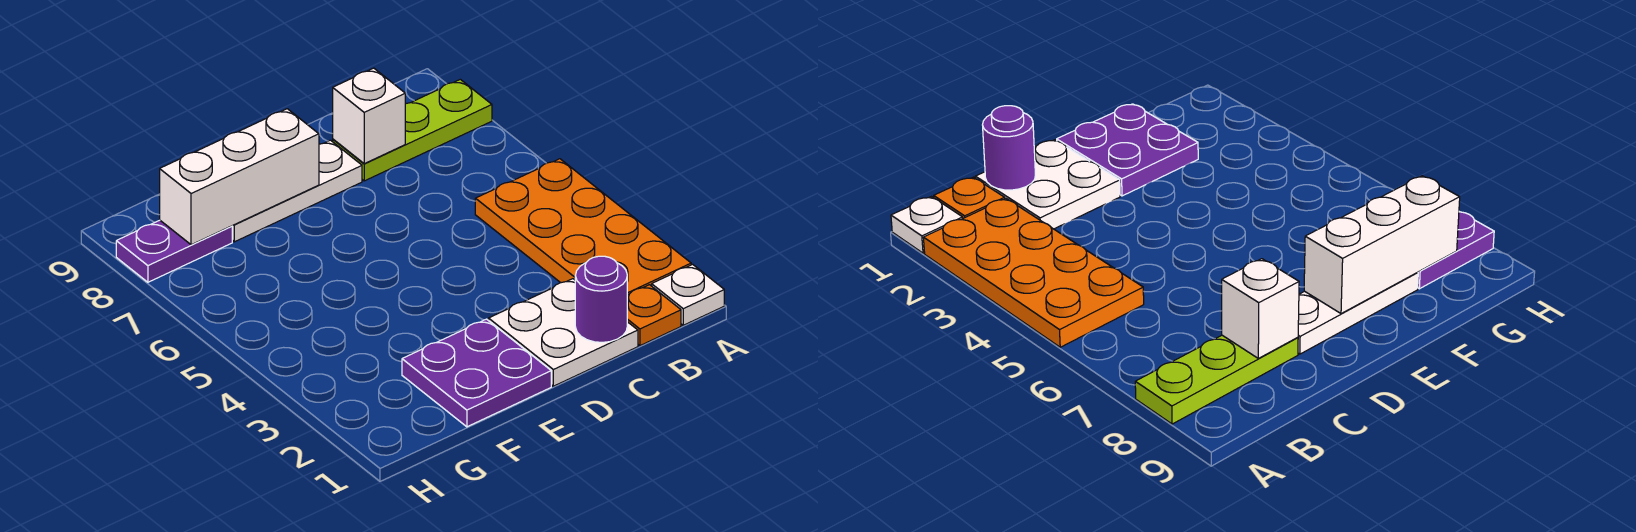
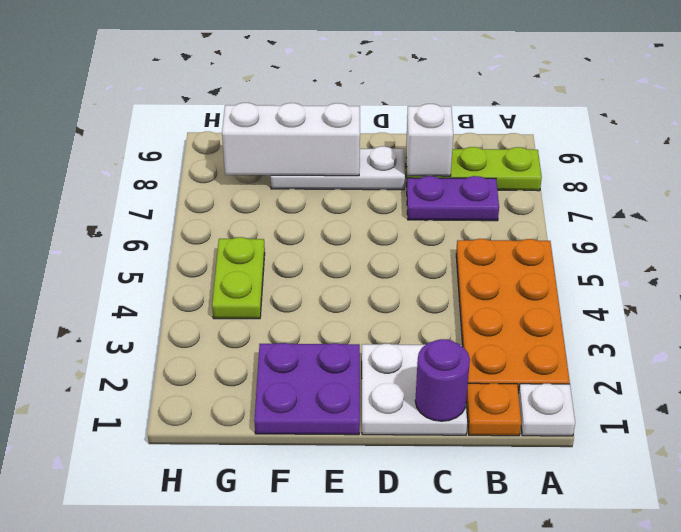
none -> lime 1x2 plate [212,237,265,319]
purple 1x2 plate [116,220,232,282] -> purple 1x2 plate moved to [407,176,499,221]

